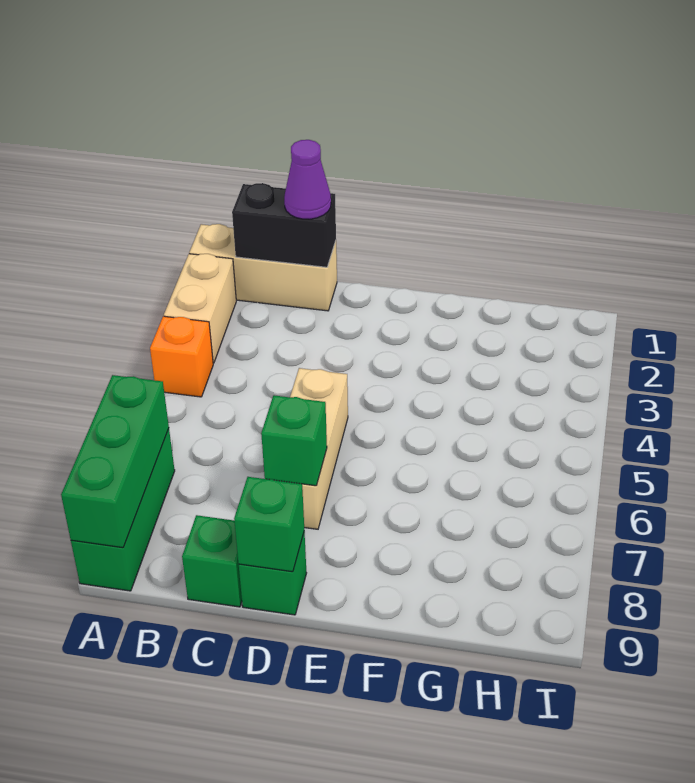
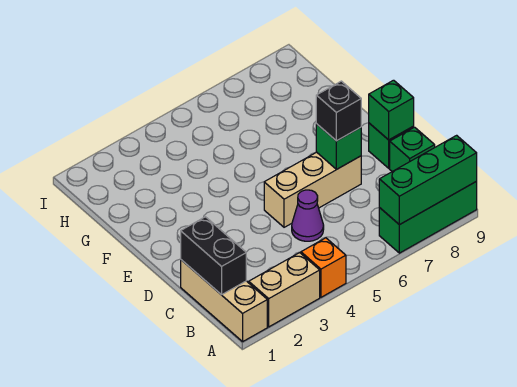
purple 1x1 cone [284,140,331,219] -> purple 1x1 cone moved to [292,190,324,241]
none -> black 1x1 brick [316,81,361,141]

